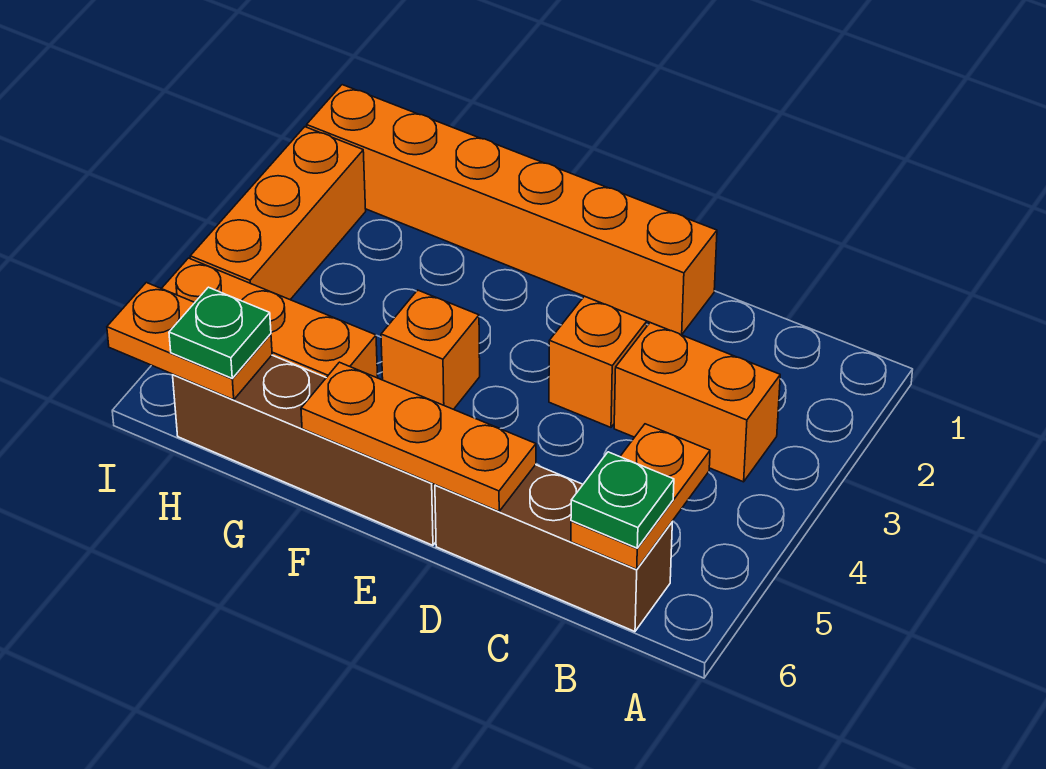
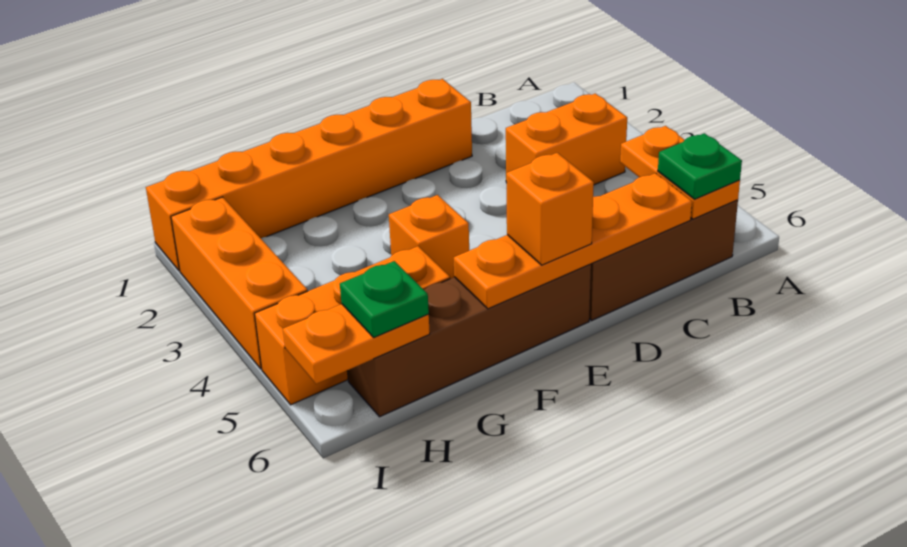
orange 1x1 brick [549,296,647,427] -> orange 1x1 brick moved to [506,153,594,265]
orange 1x3 plate [301,362,536,511] -> orange 1x4 plate [454,173,692,309]

